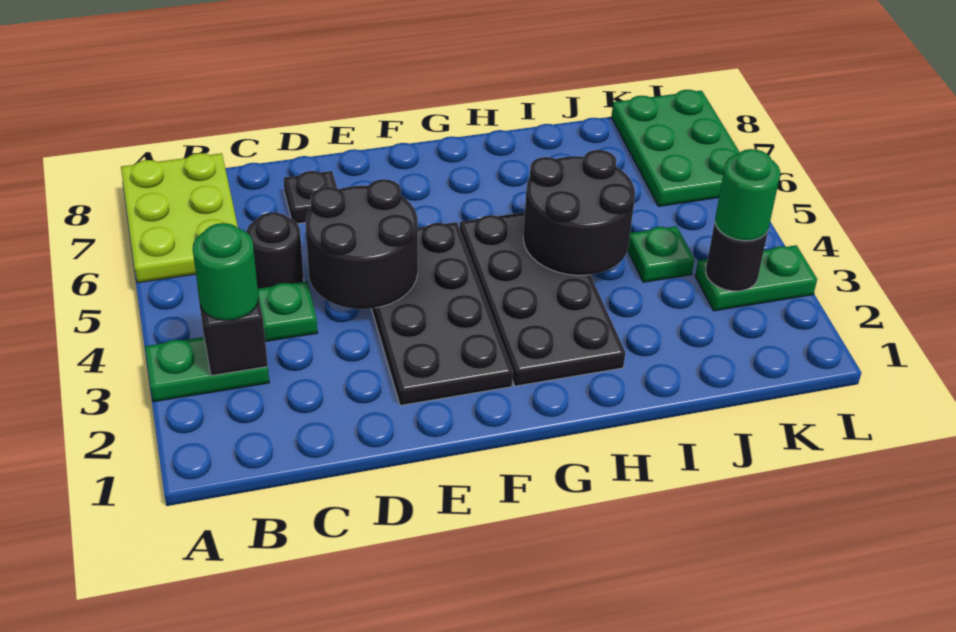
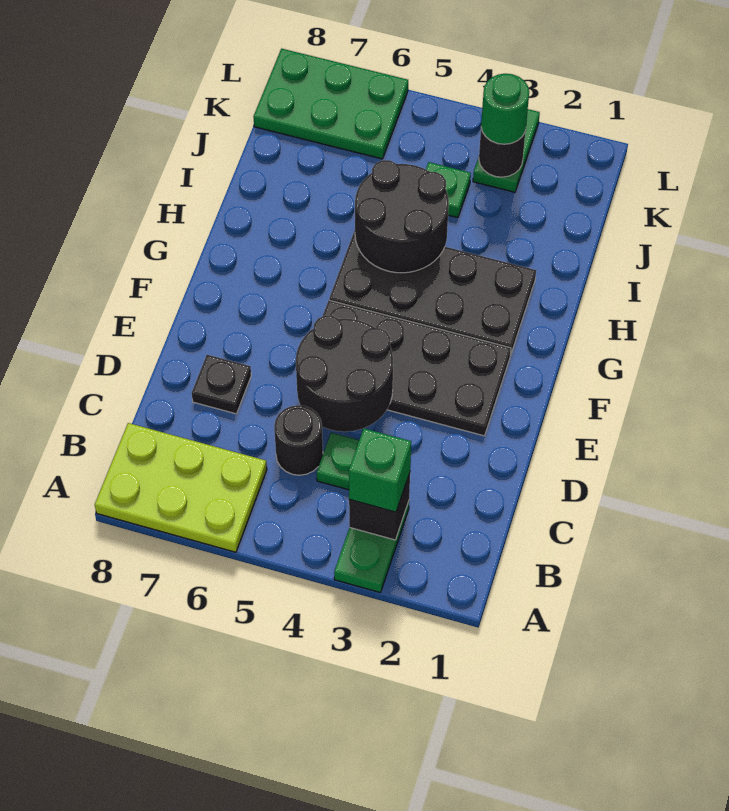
green 1x1 round brick [193,223,258,320] -> green 1x1 brick [349,428,411,512]

